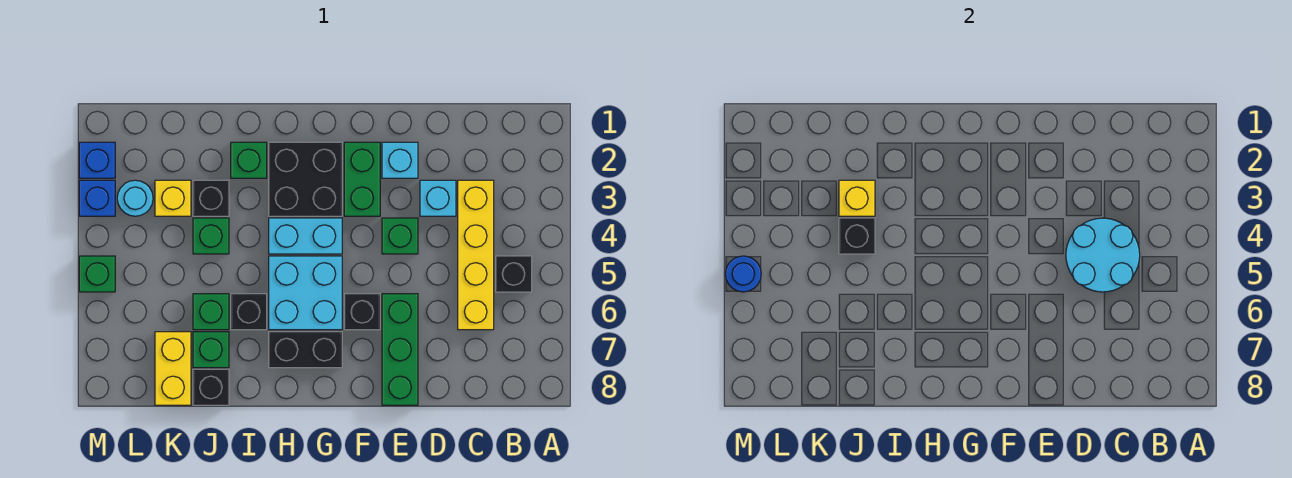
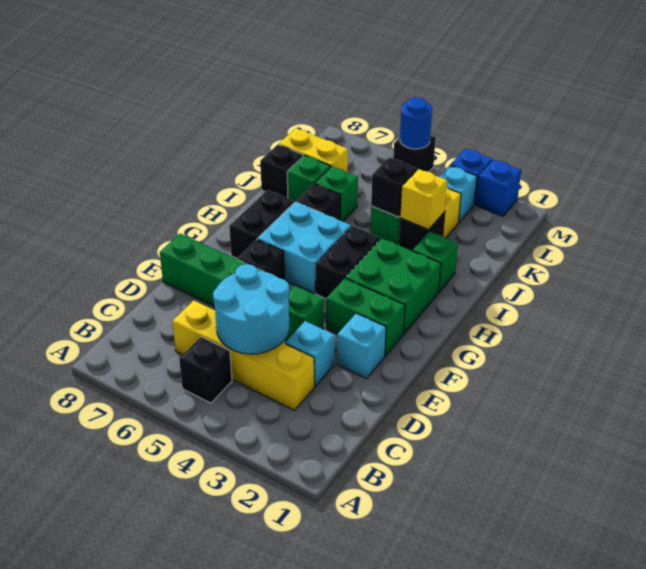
black 2x2 brick [269,142,342,216] -> green 2x2 brick [346,238,441,334]
cyan 1x2 brick [269,218,342,254] -> black 1x2 brick [316,226,380,299]
cyan 1x1 round brick [117,180,153,216] -> cyan 1x1 brick [439,166,477,223]
green 1x1 brick [79,256,115,292] -> black 1x1 brick [393,135,436,172]

